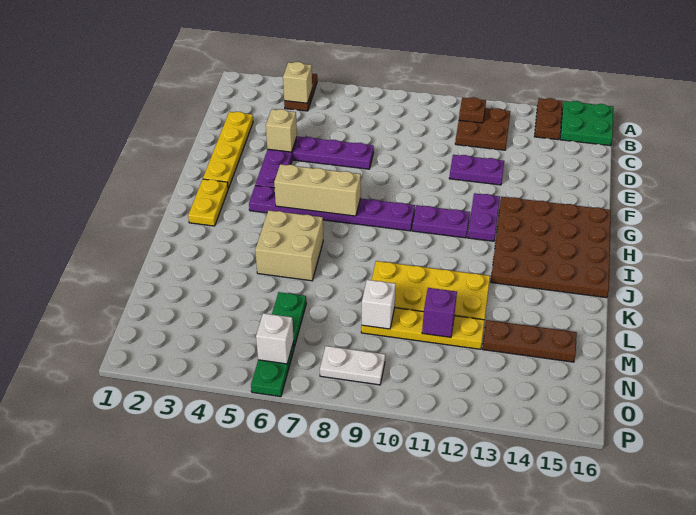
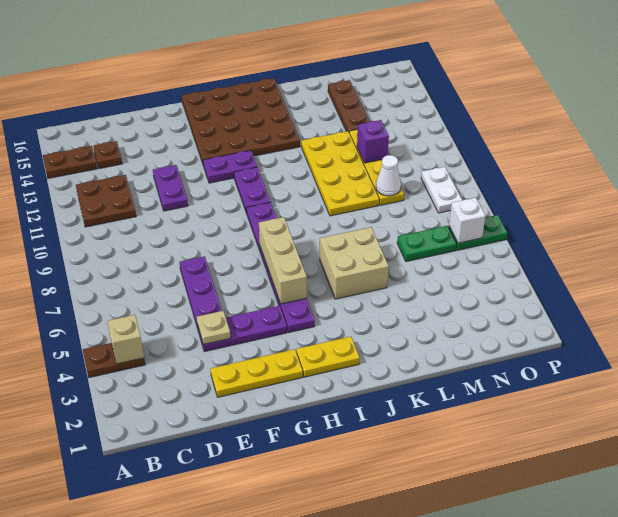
green 2x2 plate [560,101,613,146] -> none
brown 1x1 plate [459,97,486,123] -> brown 1x1 plate moved to [93,141,122,169]
yellow 1x4 plate [203,112,253,189] -> yellow 1x3 plate [210,349,303,397]
tan 1x1 brick [266,109,297,152] -> tan 1x1 plate [197,311,230,344]
white 1x1 brick [362,280,396,329] -> white 1x1 cone [376,155,401,196]

